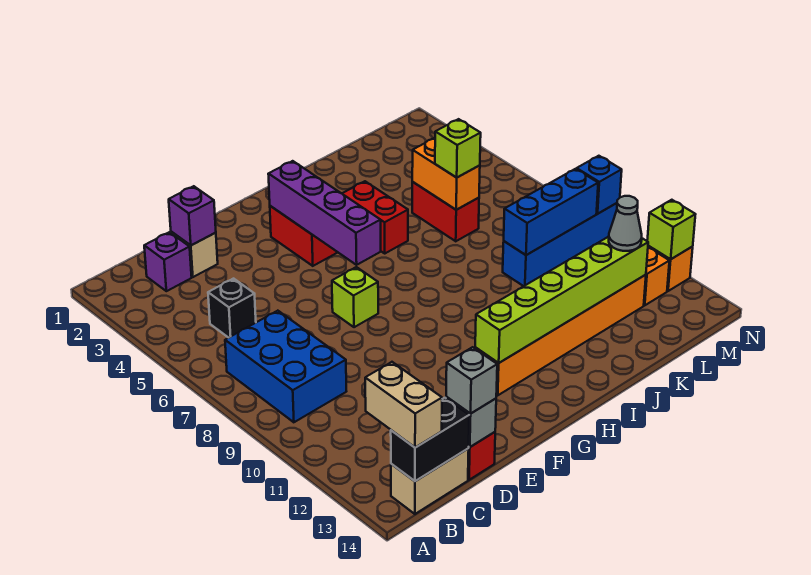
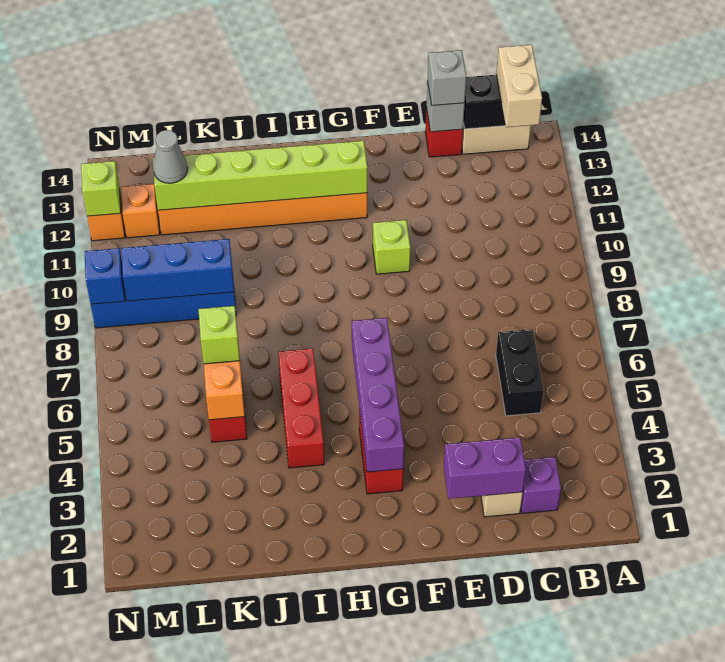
blue 2x3 brick [225,311,346,422] -> none
black 1x1 brick [208,279,256,338] -> black 1x2 brick [496,329,544,416]
purple 1x1 brick [169,186,216,245] -> purple 1x2 brick [444,437,526,499]
lime 1x1 brick [332,267,378,327] -> lime 1x1 brick moved to [373,220,410,274]
red 1x2 brick [342,181,408,253] -> red 1x3 brick [278,348,324,468]

